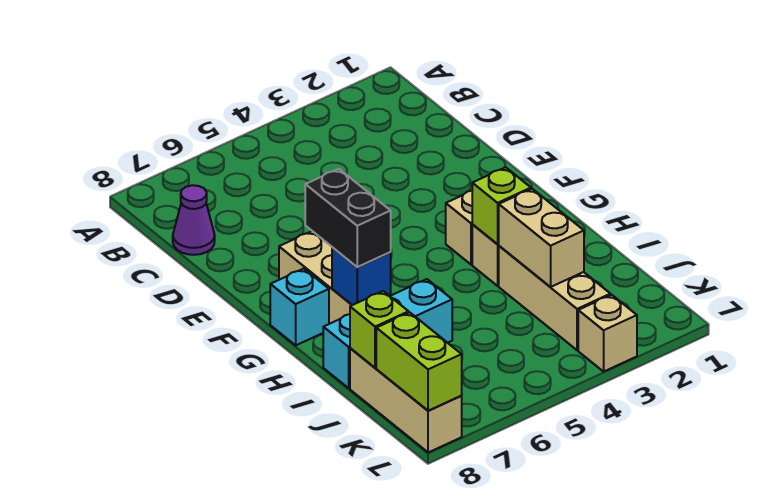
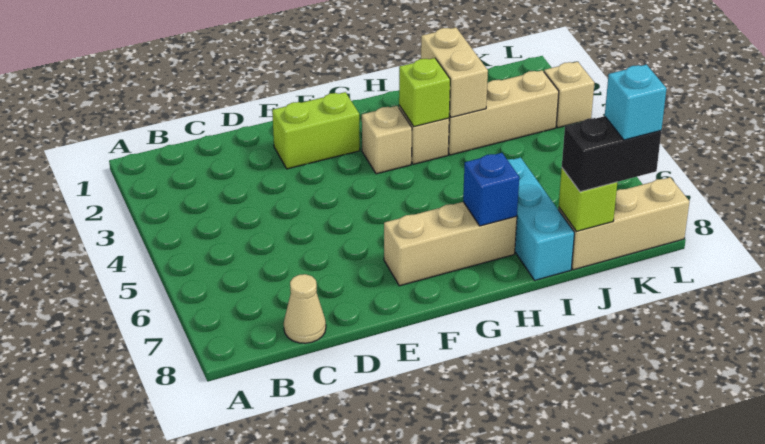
purple 1x1 cone [173,185,215,255] -> tan 1x1 cone [284,274,326,343]
black 1x2 brick [305,169,391,267] -> black 1x2 brick moved to [562,116,661,192]
cyan 1x1 brick [270,269,329,345] -> cyan 1x1 brick moved to [605,65,667,140]
tan 1x2 brick [499,189,584,287] -> tan 1x2 brick turned to [421,27,488,117]
lime 1x2 brick [376,312,462,411] -> lime 1x2 brick moved to [272,92,360,169]

